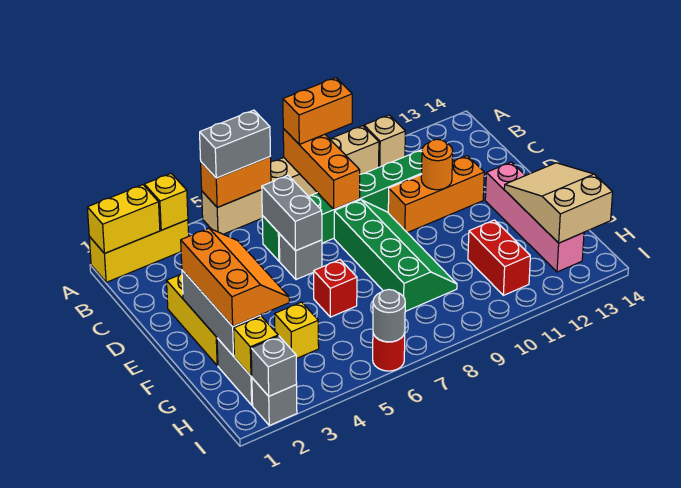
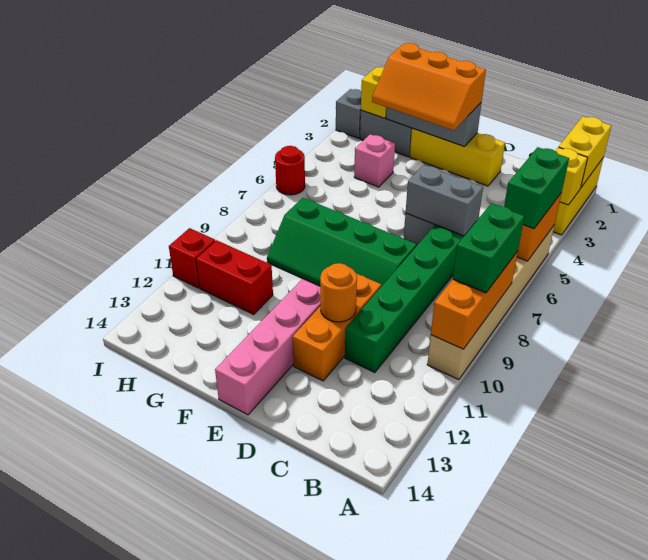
grey 1x2 brick [200,110,270,178] -> green 1x2 brick [504,147,569,229]
orange 1x3 brick [283,129,360,209] -> orange 1x3 brick turned to [431,251,518,349]
orange 1x2 brick [283,78,352,144] -> green 1x2 brick [453,203,524,293]
tan 1x1 brick [364,115,405,167] -> none
pink 1x4 brick [485,162,584,272] -> pink 1x4 brick turned to [215,279,321,415]
red 1x1 brick [314,260,357,317] -> red 1x1 brick moved to [169,228,215,288]
tan 2x3 slope [504,163,613,243] -> none
yellow 1x1 brick [275,302,319,359] -> pink 1x1 brick [354,134,395,187]
grey 1x1 brick [251,336,297,396] -> none
grey 1x1 round brick [373,290,405,342] -> none

